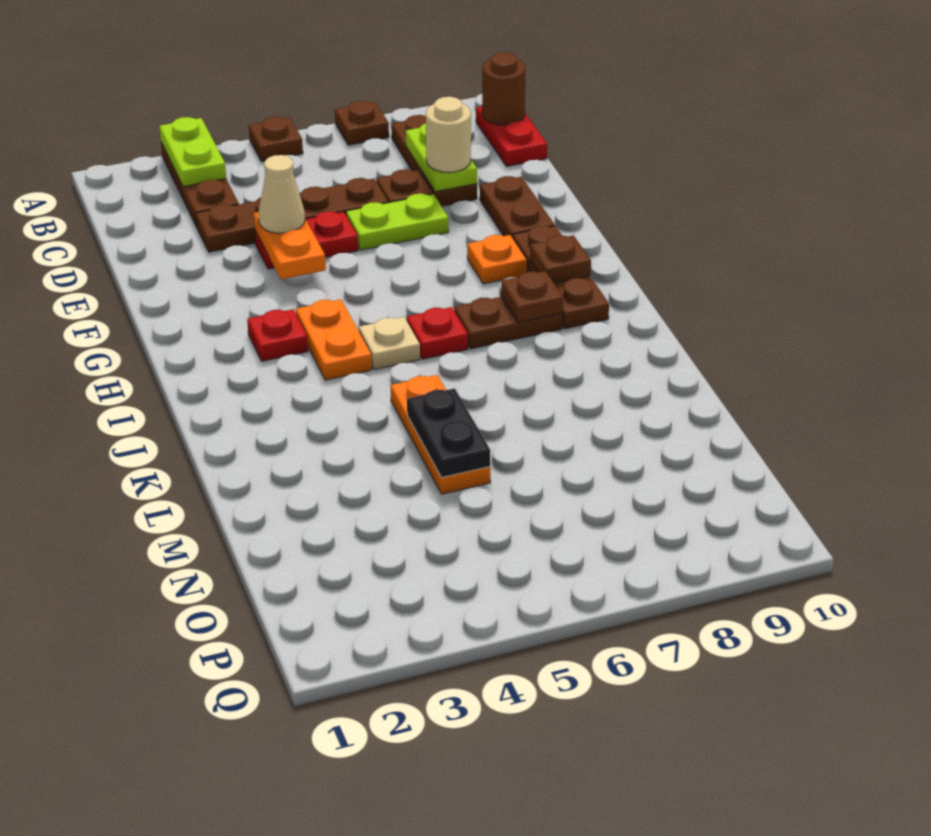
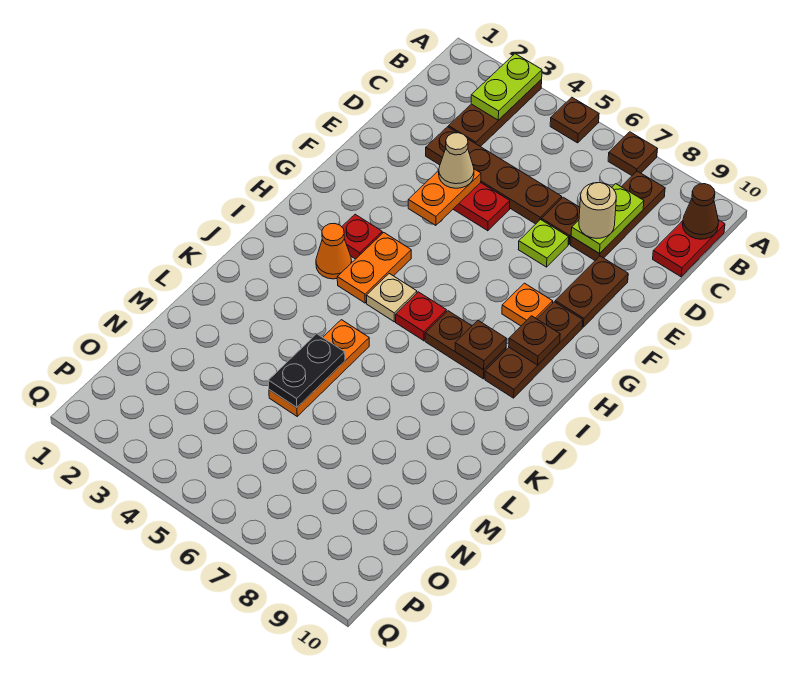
brown 1x1 round brick [482,52,526,125] -> brown 1x1 cone [683,184,719,239]
lime 1x2 plate [346,194,449,250] -> lime 1x1 plate [518,220,569,267]
none -> orange 1x1 cone [316,223,352,279]

